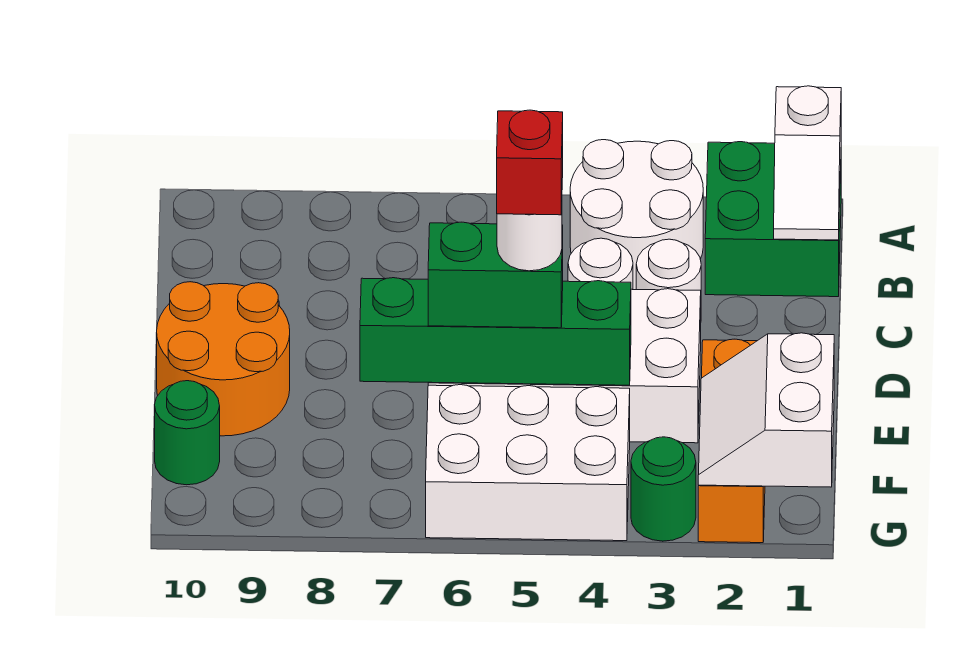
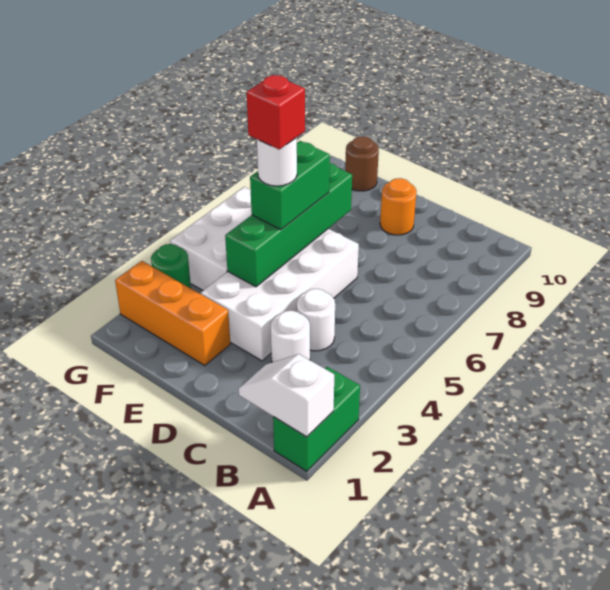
green 2x2 brick [705,142,841,297] -> green 1x2 brick [273,367,360,471]
white 2x2 round brick [570,140,703,290] -> none
orange 2x2 round brick [157,282,290,436] -> orange 1x1 round brick [380,178,417,235]
white 2x2 slope [698,333,834,487] -> none
green 1x1 round brick [155,381,220,485] -> brown 1x1 round brick [345,136,379,191]

